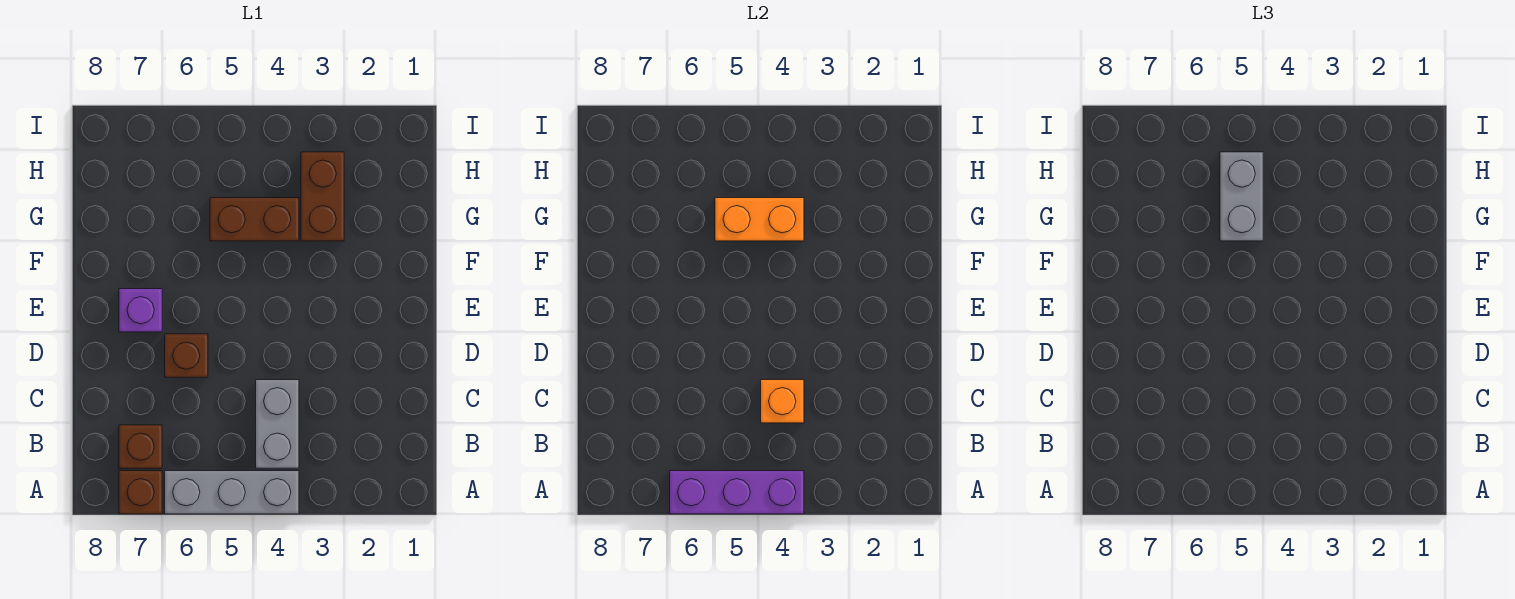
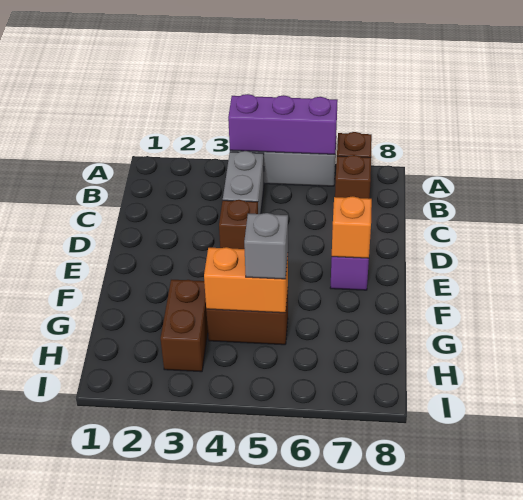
orange 1x1 brick [761,380,804,423] -> orange 1x1 brick moved to [332,196,372,258]
brown 1x1 brick [165,334,208,377] -> brown 1x1 brick moved to [219,200,258,249]
grey 1x2 brick [1220,152,1263,241] -> grey 1x1 brick [244,213,288,279]

